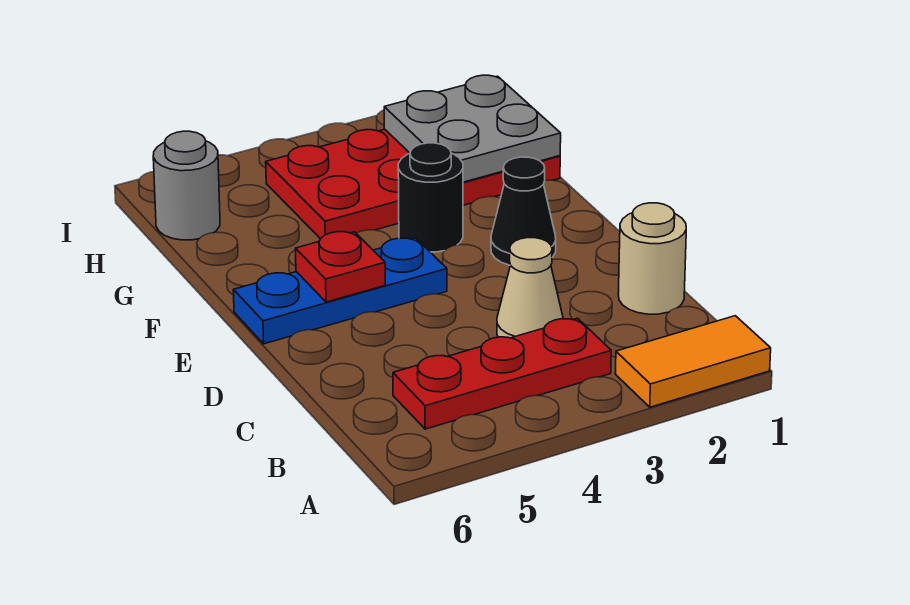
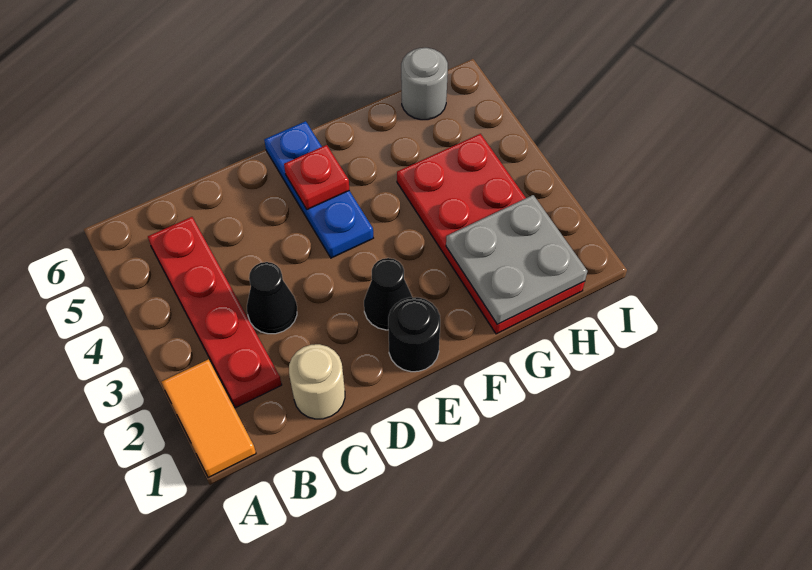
red 1x3 plate [393,318,611,429] -> red 1x4 plate [148,217,282,408]
tan 1x1 cone [497,238,563,338] -> black 1x1 cone [247,262,297,334]
black 1x1 round brick [398,143,463,252] -> black 1x1 round brick moved to [388,297,440,372]

